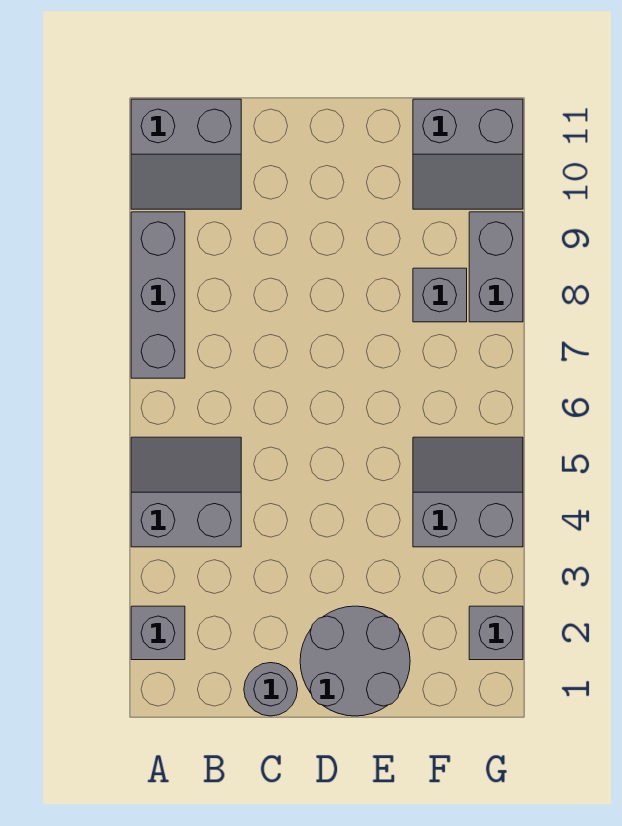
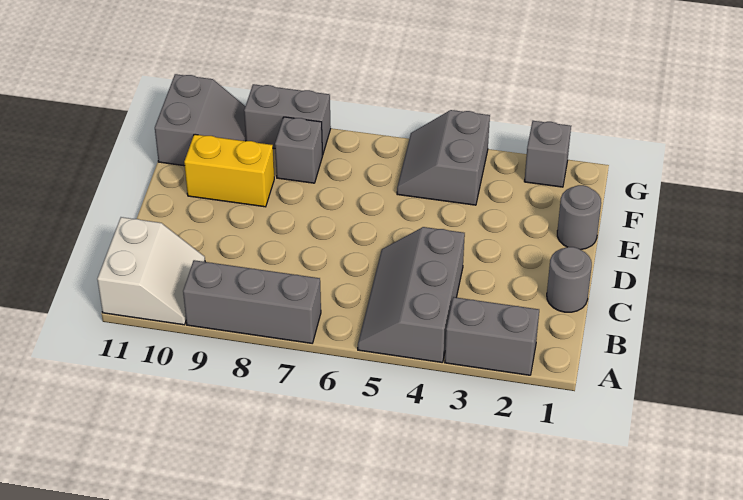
grey 1x1 brick [131,606,185,660] -> grey 1x2 brick [445,297,539,375]
grey 2x2 slope [131,437,241,547] -> grey 2x3 slope [358,227,465,362]
grey 2x2 slope [131,99,241,209] -> white 2x2 slope [97,217,205,325]
grey 2x2 round brick [300,606,410,716] -> grey 1x1 round brick [557,185,601,250]
none -> yellow 1x2 brick [184,134,274,207]

